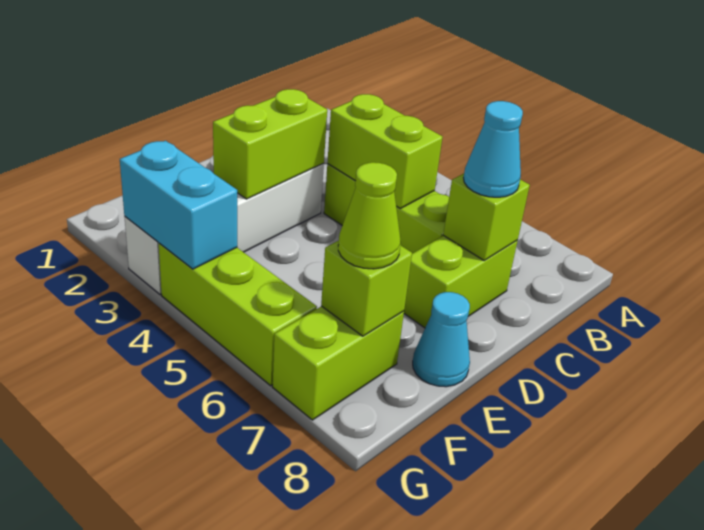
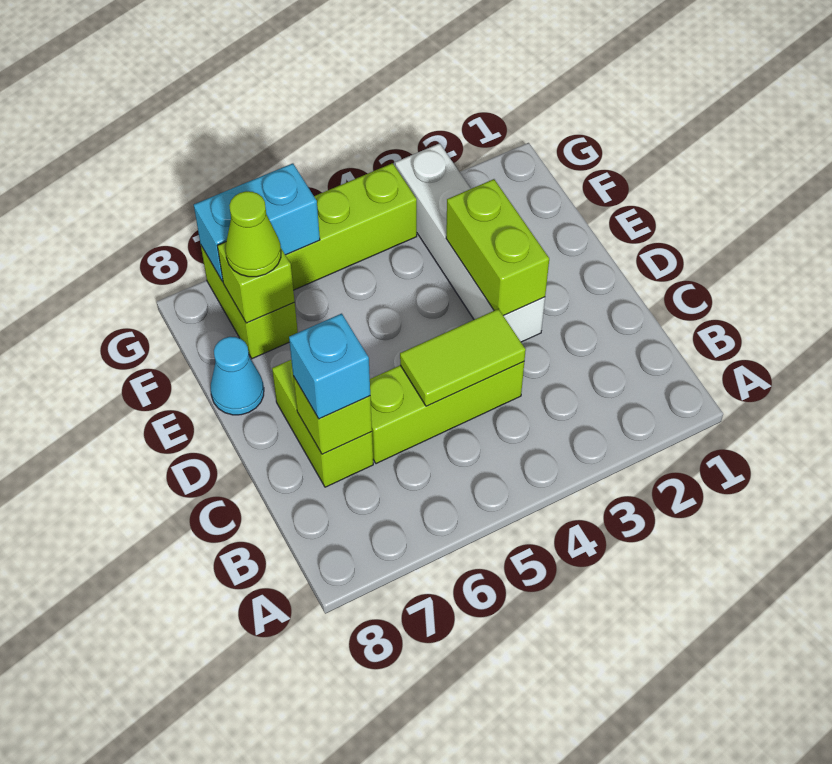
lime 1x2 brick [327,94,442,209] -> lime 1x2 tile [400,309,526,406]
cyan 1x1 cone [464,101,523,197] -> cyan 1x1 brick [289,314,370,419]
cyan 1x2 brick [120,141,237,269] -> cyan 1x2 brick moved to [194,163,320,282]

